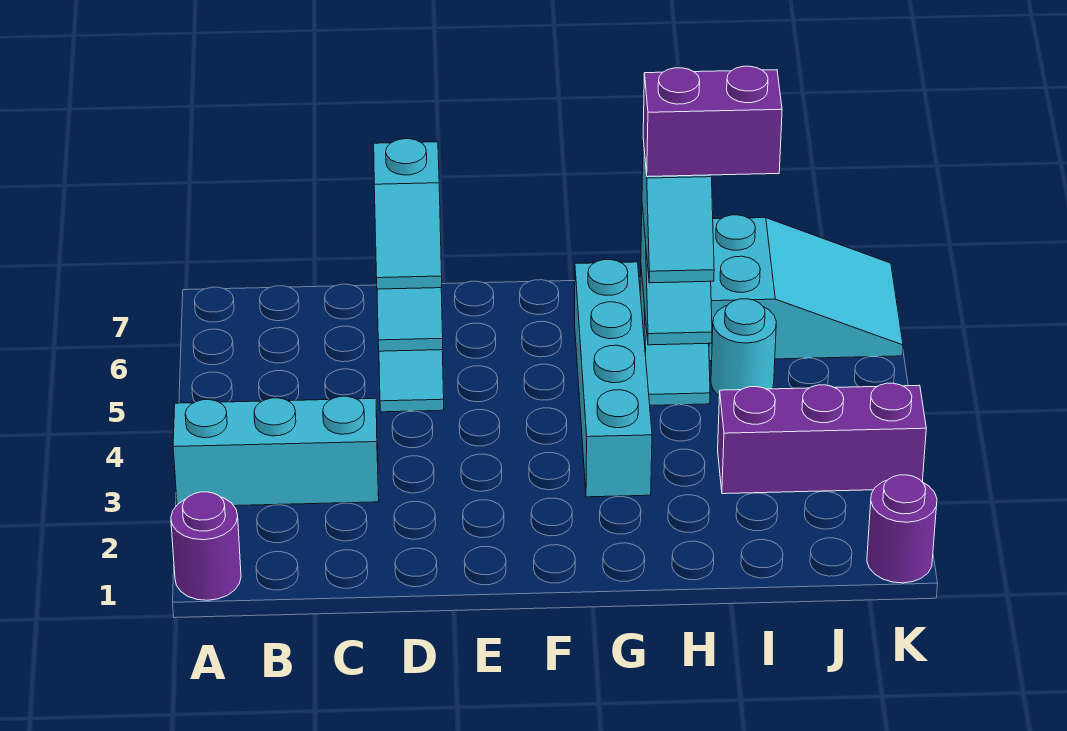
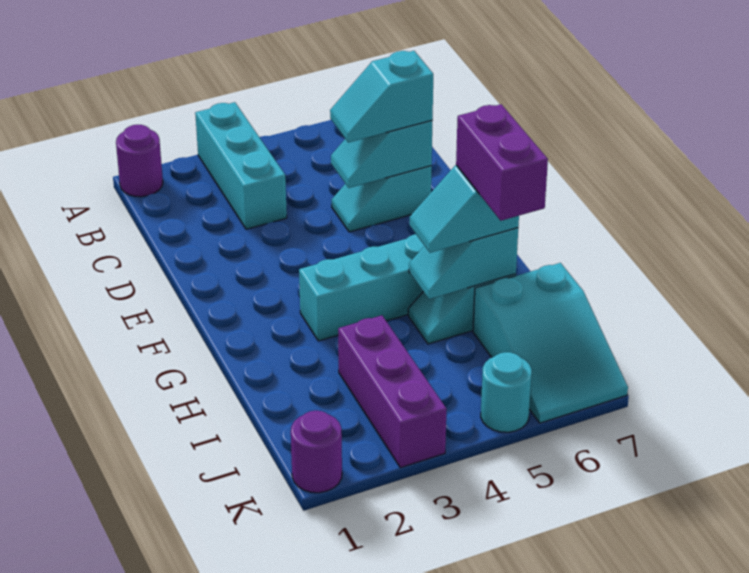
cyan 1x1 round brick [711,299,776,396] -> cyan 1x1 round brick moved to [481,352,532,432]

